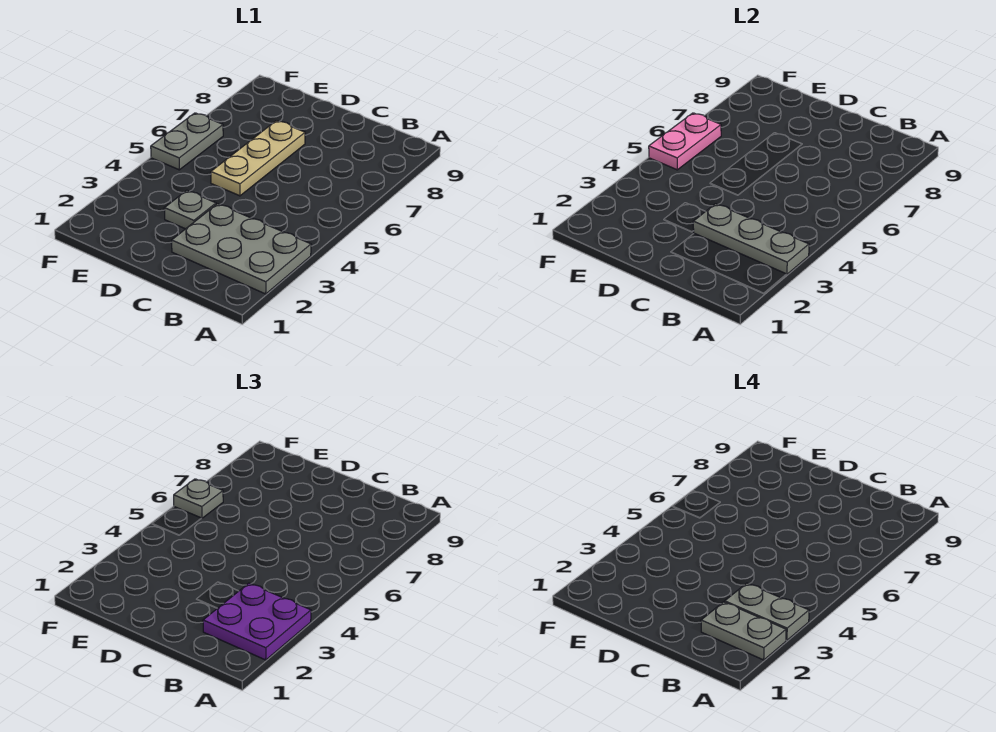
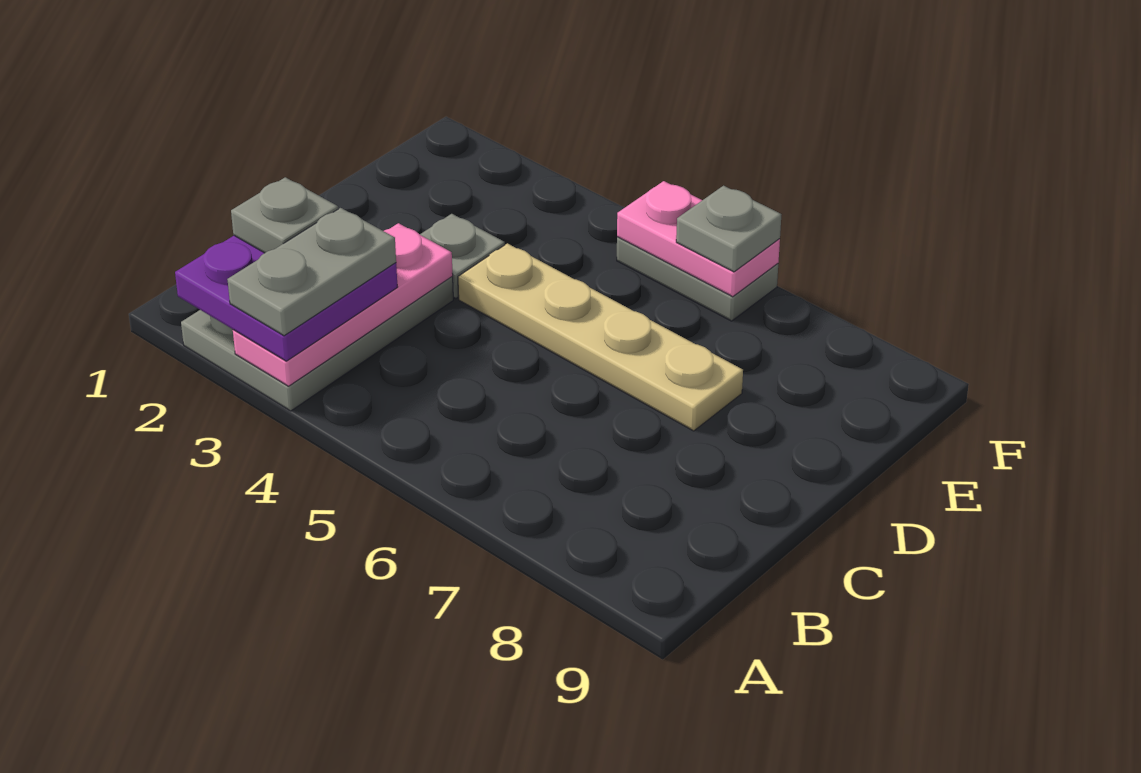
grey 1x2 plate [701,602,786,660] -> grey 1x1 plate [231,177,338,253]
grey 1x3 plate [693,204,809,274] -> pink 1x3 plate [233,223,453,386]
tan 1x3 plate [211,121,305,196] -> tan 1x4 plate [458,243,743,431]

